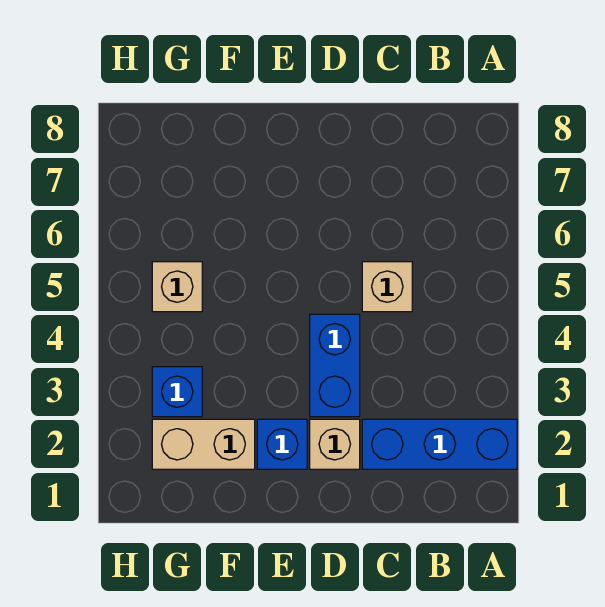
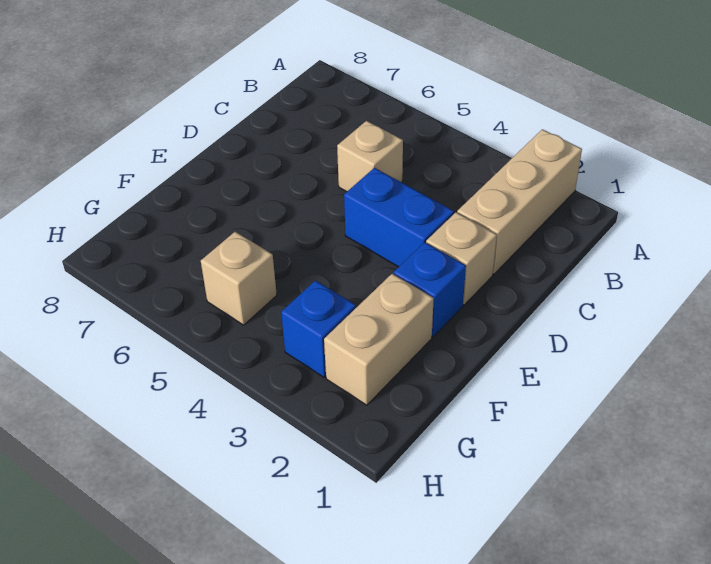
blue 1x3 brick [362,419,517,469] -> tan 1x3 brick [457,129,582,274]

